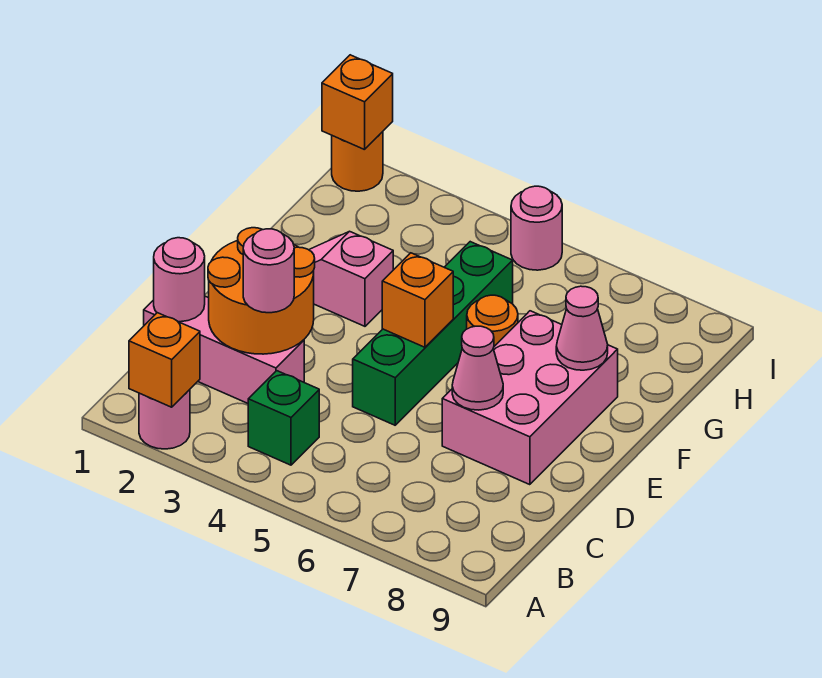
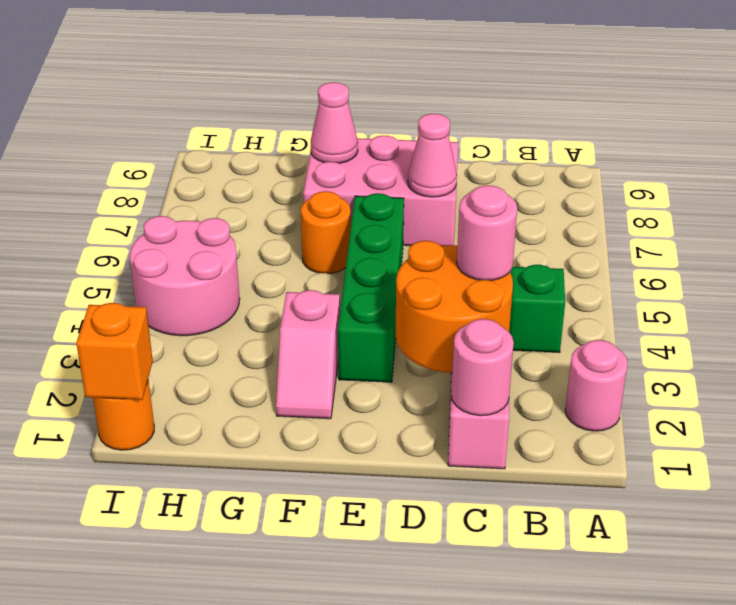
orange 1x1 brick [129,313,200,407] -> none
green 1x4 brick [353,242,513,425] -> green 1x4 brick turned to [338,193,404,382]
orange 1x1 brick [382,253,453,347] -> none
pink 1x1 round brick [511,186,562,270] -> pink 2x2 round brick [130,216,240,336]

